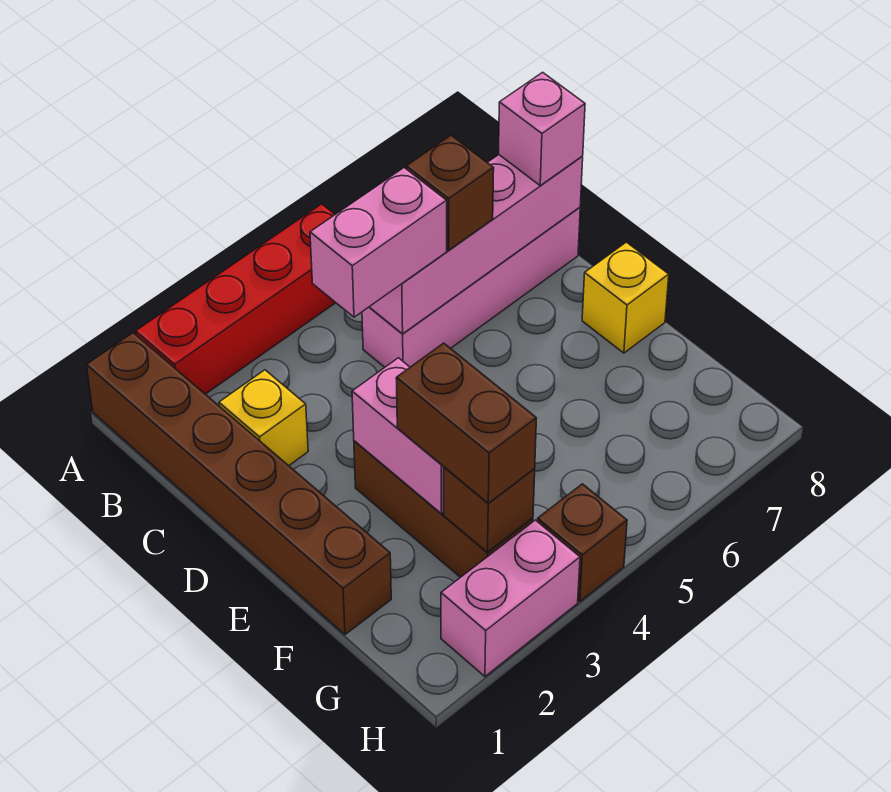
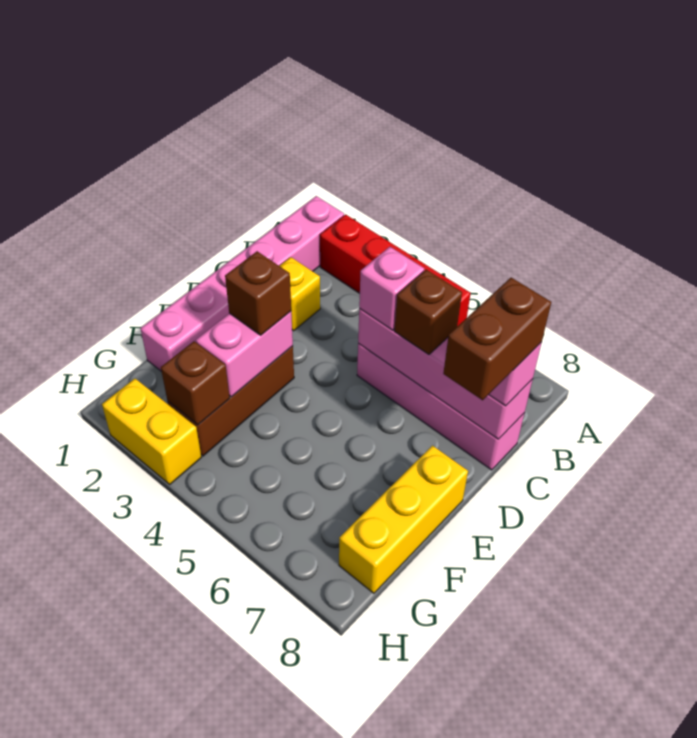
brown 1x6 brick [87,333,391,635] -> pink 1x6 brick [140,196,344,371]
pink 1x2 brick [310,168,447,317] -> pink 1x1 brick [359,247,424,330]
yellow 1x1 brick [582,242,669,353] -> yellow 1x3 brick [339,446,468,593]
brown 1x2 brick [396,343,536,504] -> brown 1x2 brick moved to [443,278,551,400]
pink 1x2 brick [441,520,580,676] -> yellow 1x2 brick [102,379,201,484]
brown 1x1 brick [537,484,627,602] -> brown 1x1 brick moved to [225,251,291,335]

